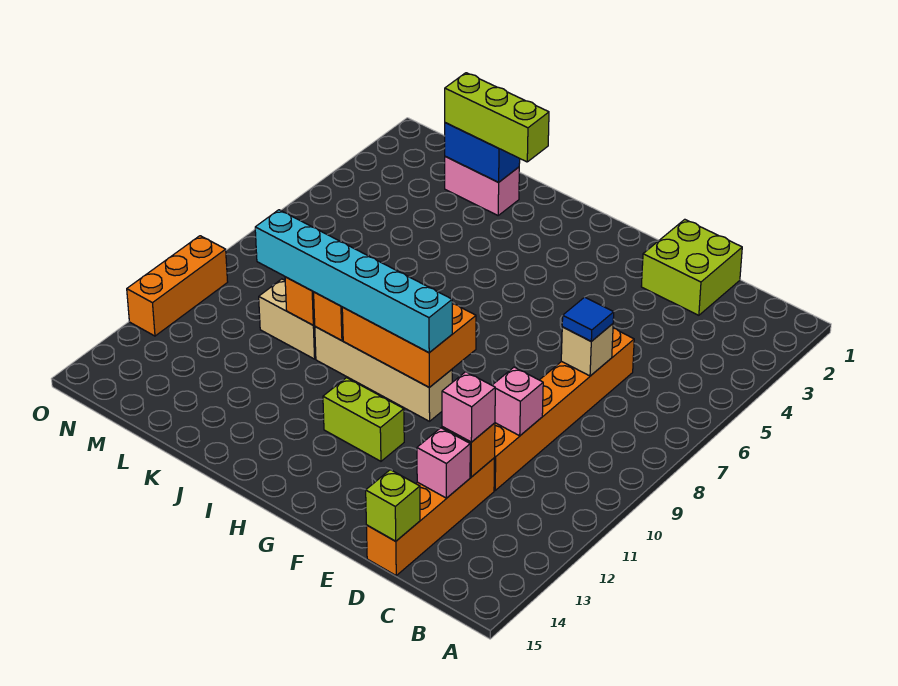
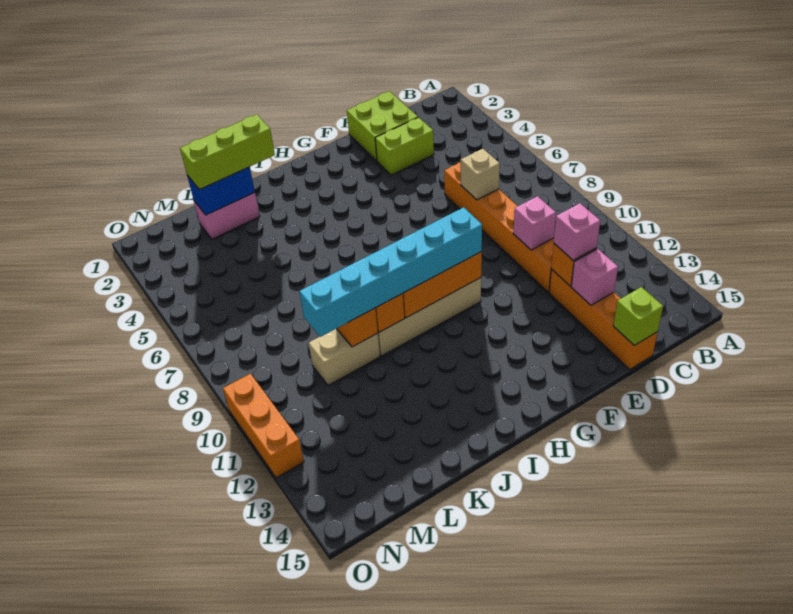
blue 1x1 tile [562,297,614,341] -> none
lime 1x2 brick [323,378,404,461] -> lime 1x2 brick moved to [375,117,434,175]

